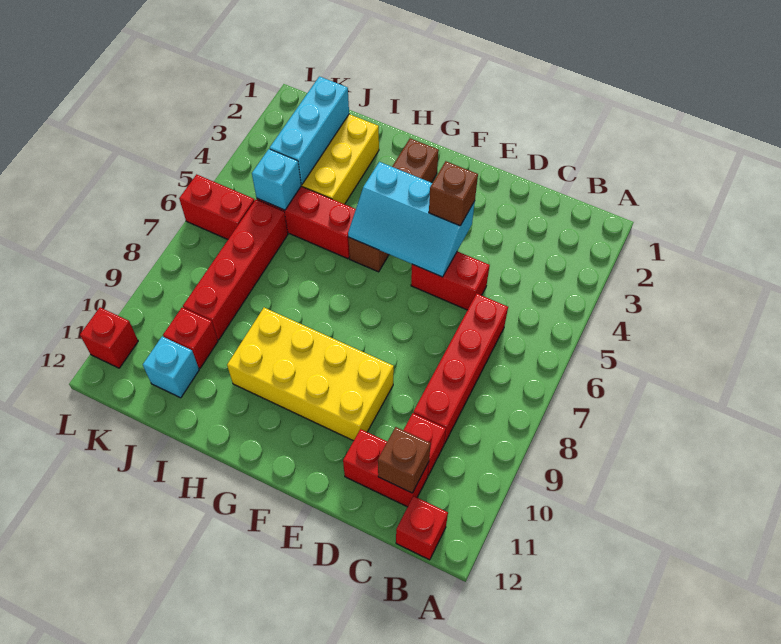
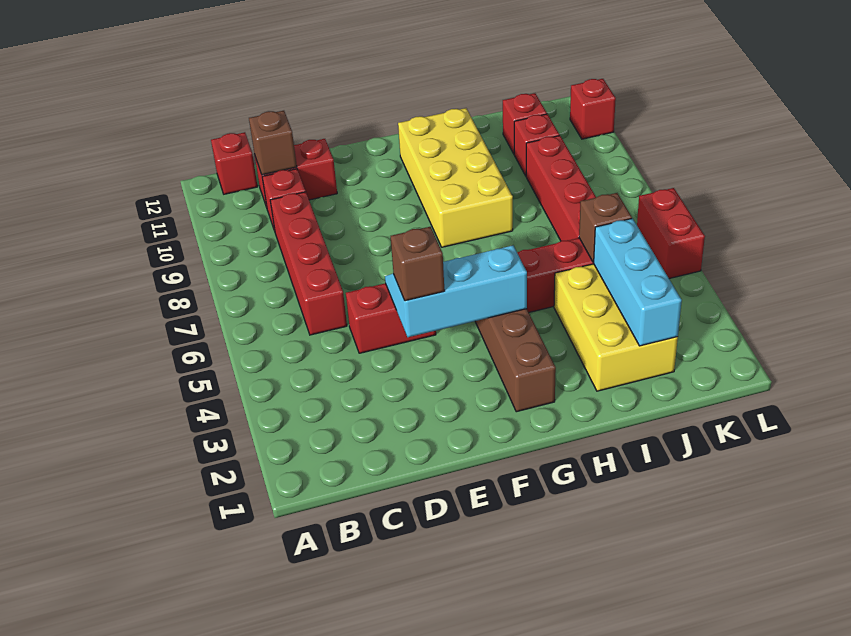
yellow 2x4 brick [227,308,394,441] -> yellow 2x4 brick turned to [398,108,513,247]
cyan 1x1 brick [252,149,301,210] -> brown 1x1 brick [579,193,632,262]
cyan 1x1 brick [143,336,199,398] -> red 1x1 brick [503,93,547,154]
red 1x2 brick [179,174,255,239] -> red 1x2 brick turned to [637,188,705,279]

